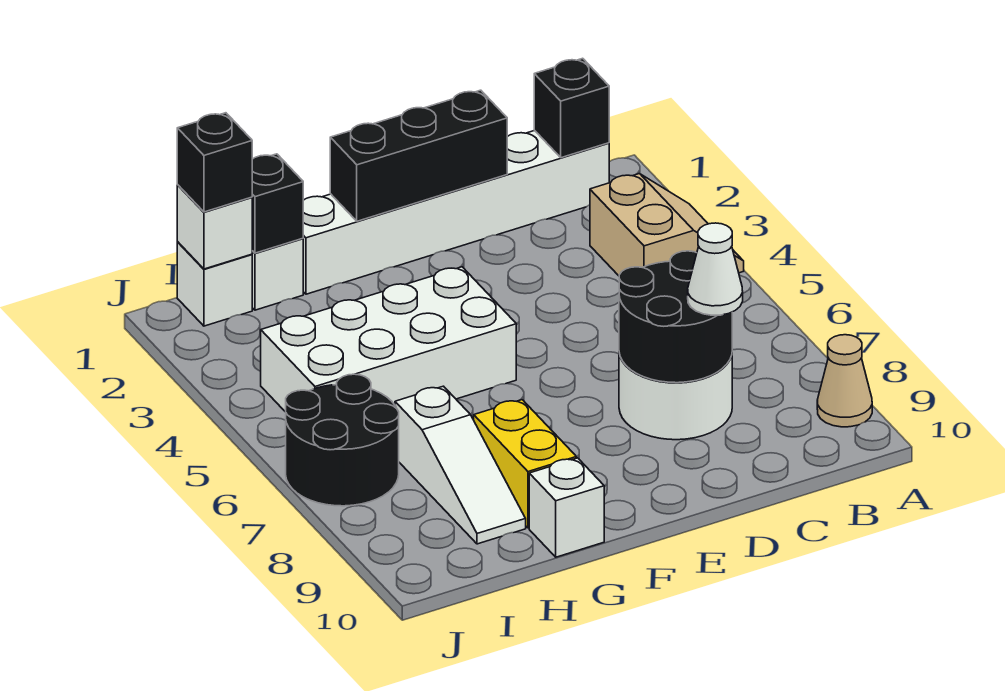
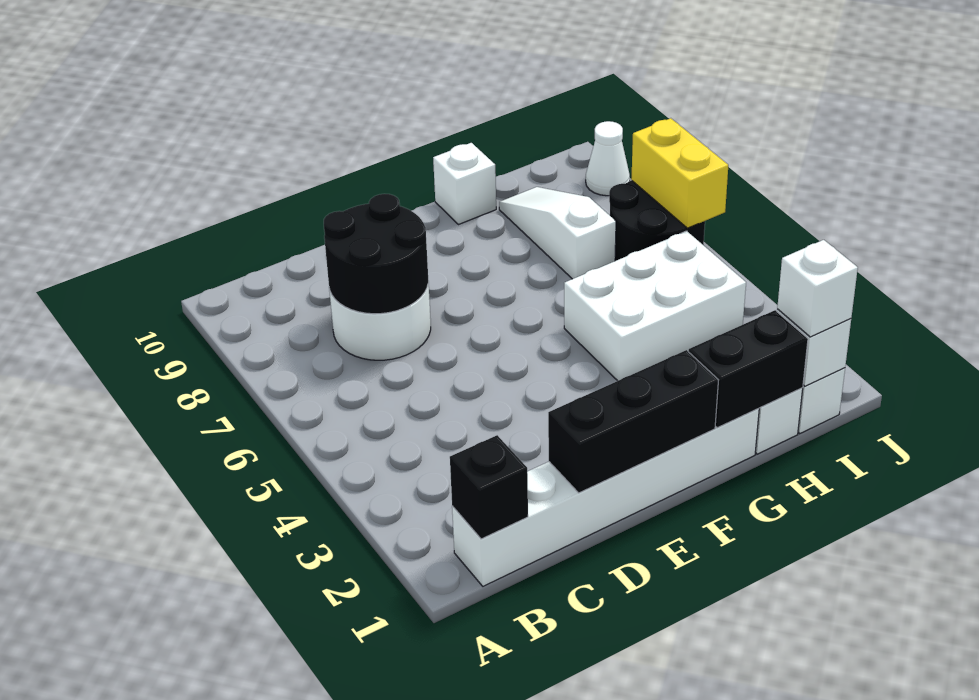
tan 2x2 slope [590,174,744,276] -> none
tan 1x1 cone [817,335,872,427] -> none
white 1x1 cone [688,223,743,315] -> white 1x1 cone moved to [586,121,630,196]
white 2x4 brick [261,267,516,412] -> white 2x3 brick [564,231,746,381]
yellow 1x2 brick [474,400,576,528] -> yellow 1x2 brick moved to [631,118,728,228]
black 1x1 brick [252,154,303,253] -> black 1x2 brick [688,310,808,428]
black 1x1 brick [177,113,252,212] -> white 1x1 brick [777,240,858,337]

